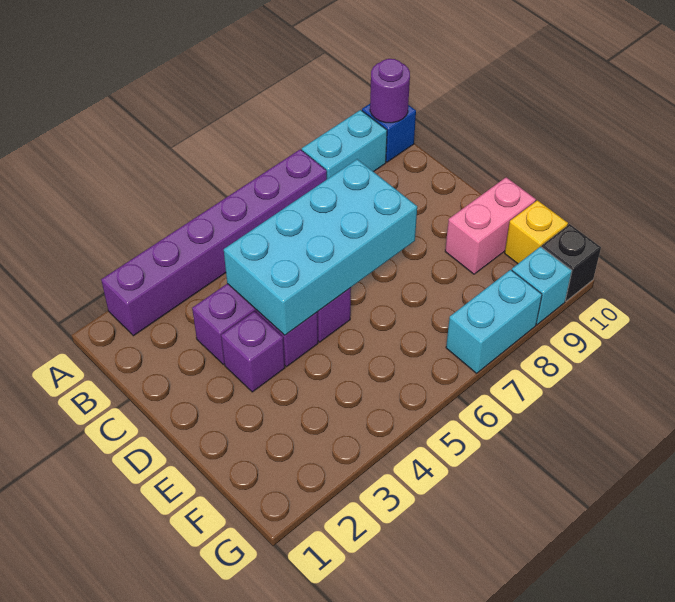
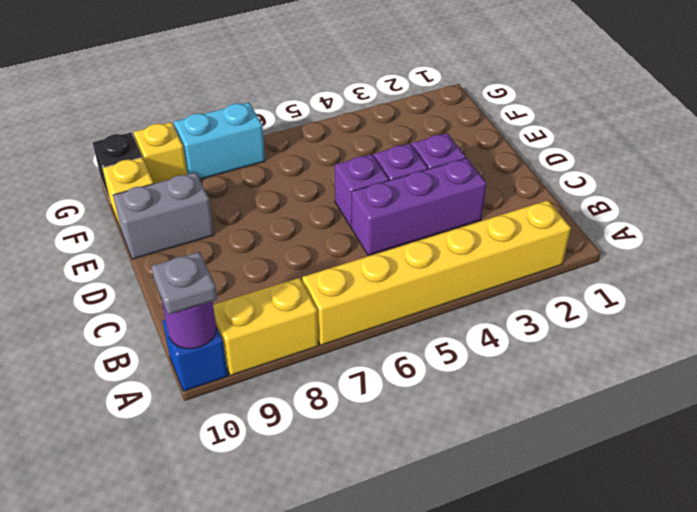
purple 1x6 brick [101,149,327,336] -> yellow 1x6 brick [302,200,571,345]
cyan 1x2 brick [302,110,387,179] -> yellow 1x2 brick [213,278,318,376]
none -> grey 1x1 plate [151,252,217,315]
cyan 2x4 brick [224,159,417,335] -> none
pink 1x2 brick [445,177,536,274] -> grey 1x2 brick [113,173,214,259]
cyan 1x1 brick [512,247,572,325] -> yellow 1x1 brick [134,122,187,184]

